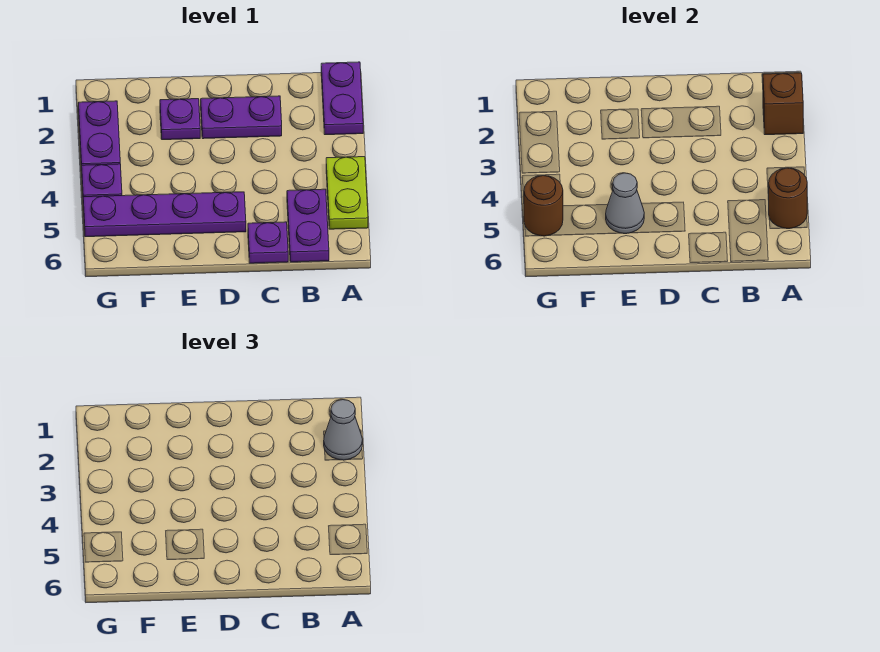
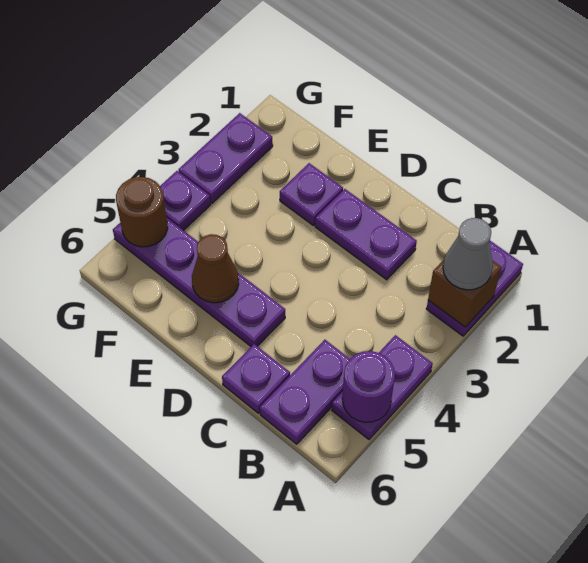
lime 1x2 plate [326,157,368,229] -> purple 1x2 plate [332,335,433,439]
brown 1x1 round brick [769,168,807,229] -> purple 1x1 round brick [342,351,395,422]
grey 1x1 cone [606,173,644,234] -> brown 1x1 cone [192,234,239,303]

